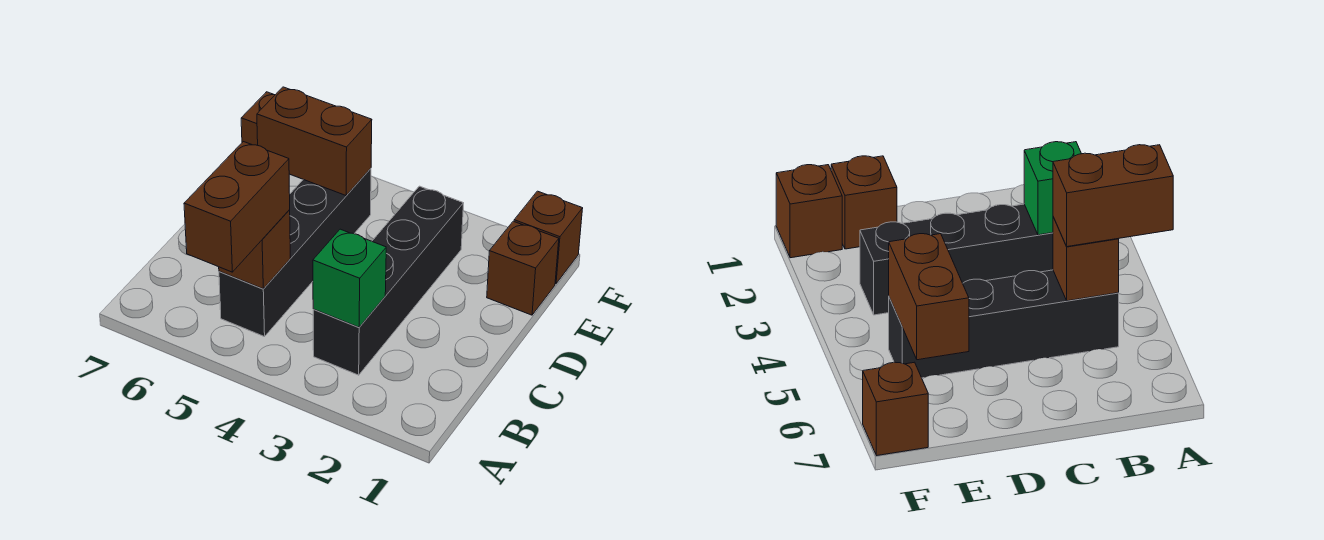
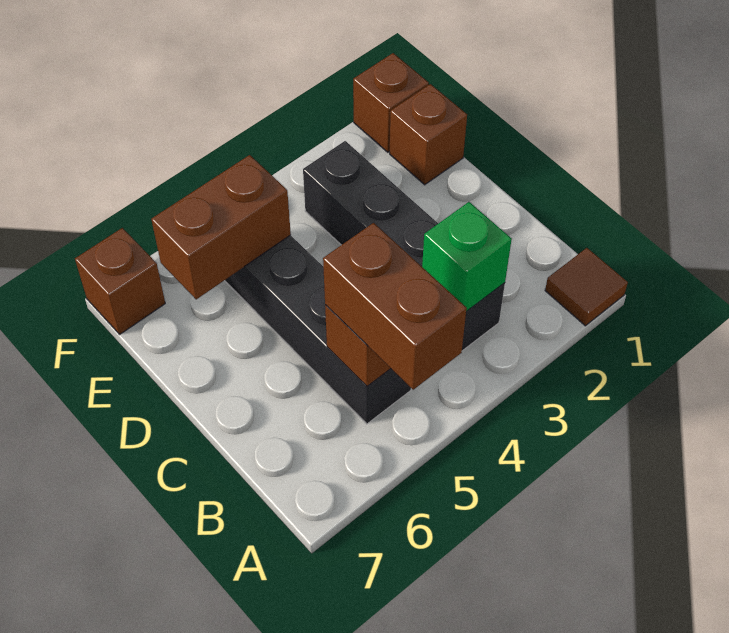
none -> brown 1x1 tile [545,248,628,326]

